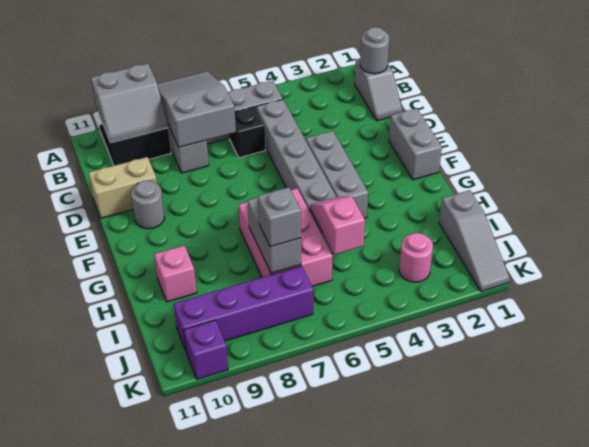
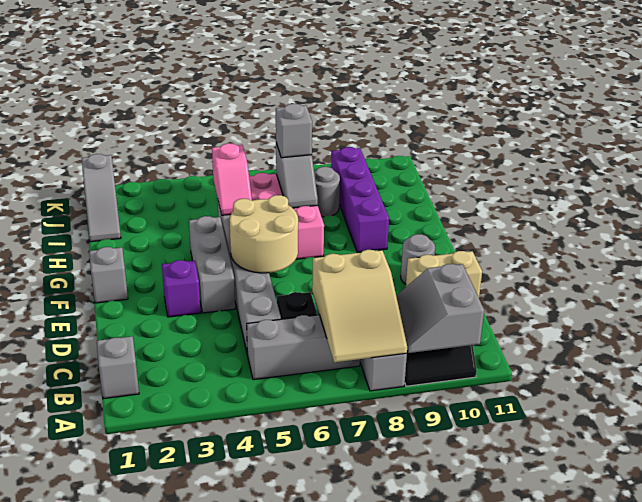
grey 2x3 slope [157,71,236,147] -> tan 2x3 slope [312,250,407,362]
grey 2x2 slope [91,64,168,143] -> grey 2x2 slope turned to [396,264,484,353]
grey 1x1 round brick [360,27,389,74] -> grey 1x1 round brick moved to [314,167,340,217]
grey 1x2 brick [389,108,442,180] -> grey 1x1 brick [89,247,128,303]
none -> tan 2x2 round brick [229,195,298,273]
grey 1x2 brick [248,198,301,273] -> grey 1x2 slope [276,143,318,208]
pink 1x1 brick [154,246,197,302] -> none
grey 1x3 slope [439,190,510,291] -> grey 1x3 slope turned to [82,154,121,242]
pink 1x1 round brick [399,233,433,282] -> none
purple 1x4 brick [174,266,313,351] -> purple 1x4 brick turned to [331,147,389,252]
purple 1x1 brick [184,320,228,379] -> purple 1x1 brick moved to [162,260,201,317]

